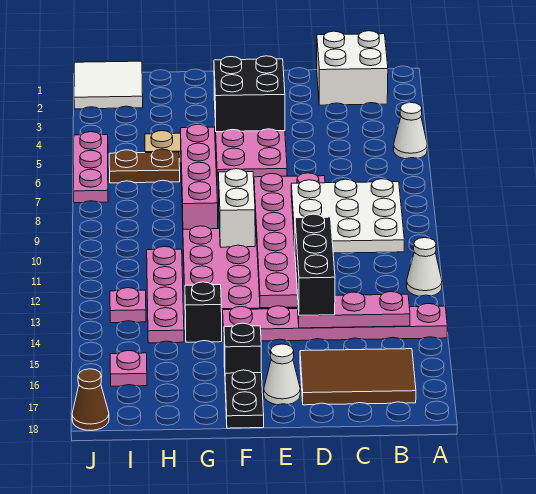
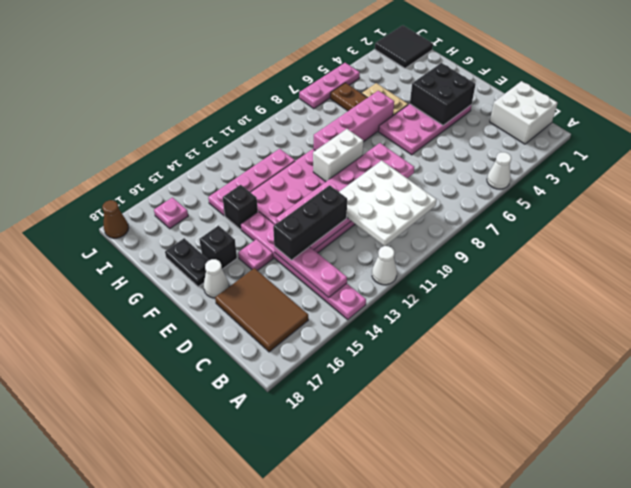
black 1x2 plate [225,370,264,428] -> black 1x2 plate turned to [165,238,209,287]
white 2x2 tile [74,61,143,109] -> black 2x2 tile [375,25,433,68]
pink 1x1 plate [110,288,146,323] -> pink 1x1 plate moved to [238,239,273,271]

